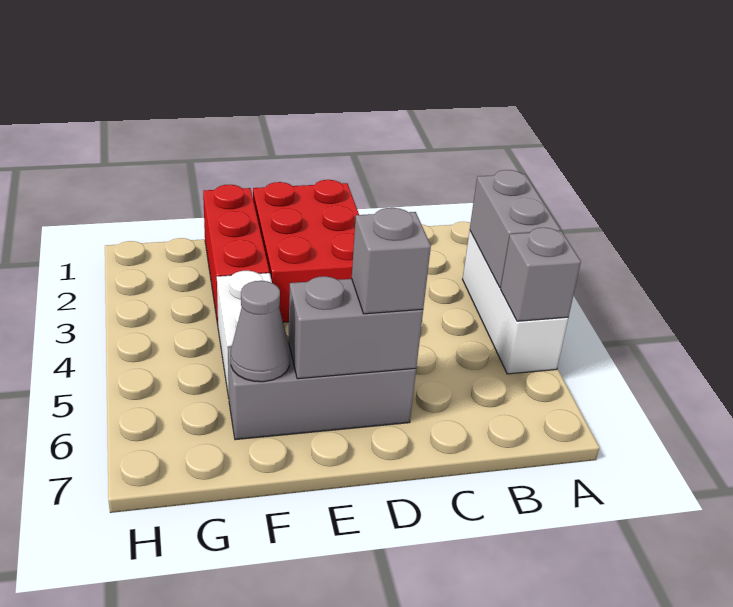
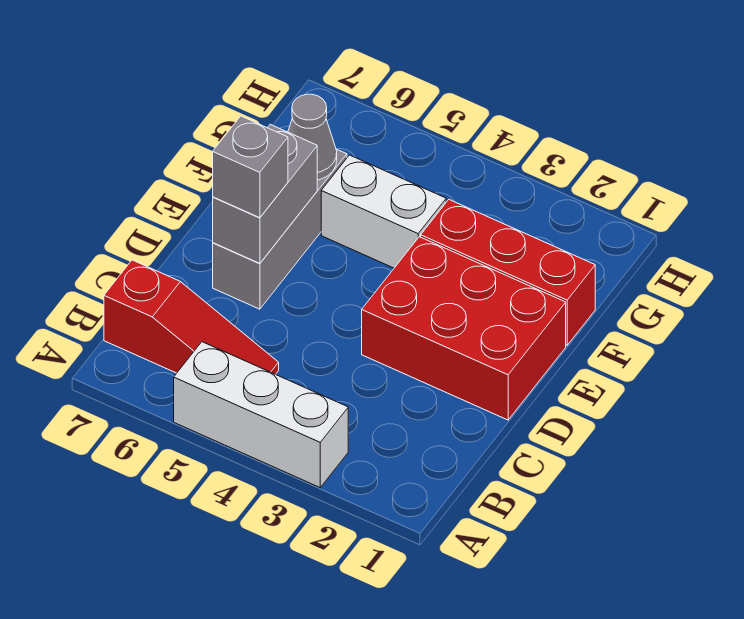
grey 1x2 brick [470,170,560,288] -> none
grey 1x1 brick [500,228,581,321] -> none
none -> red 1x3 slope [104,260,279,374]

